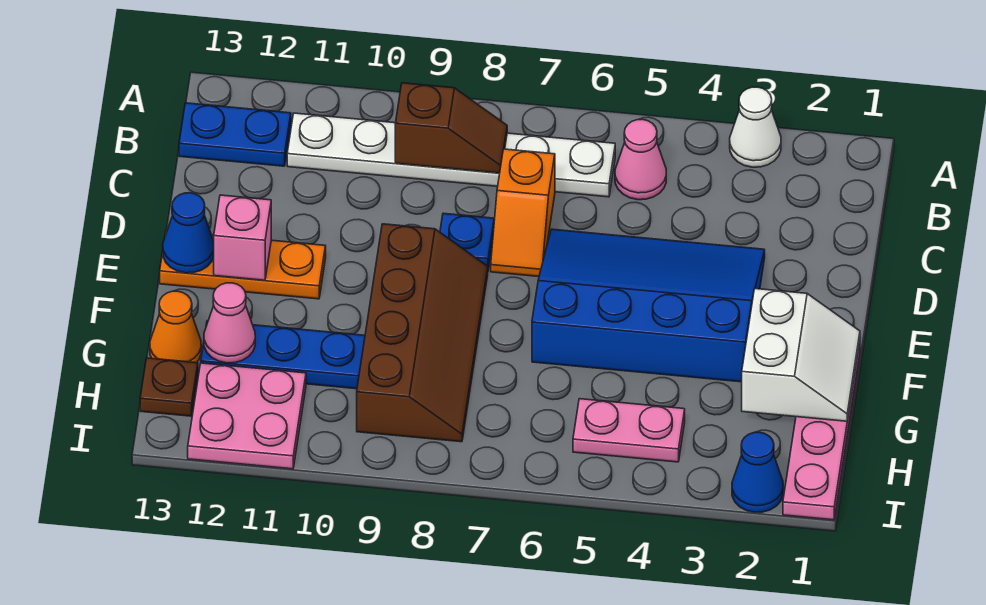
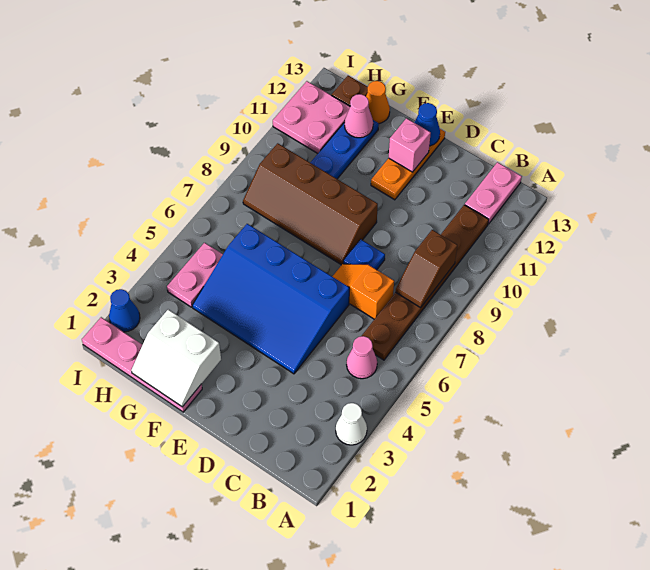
white 1x6 plate [287,113,615,197] -> brown 1x6 plate [362,205,489,360]
blue 1x2 plate [179,103,291,166] -> pink 1x2 plate [465,162,522,224]
blue 3x4 slope [532,229,765,382] -> blue 3x4 slope turned to [192,224,349,374]

